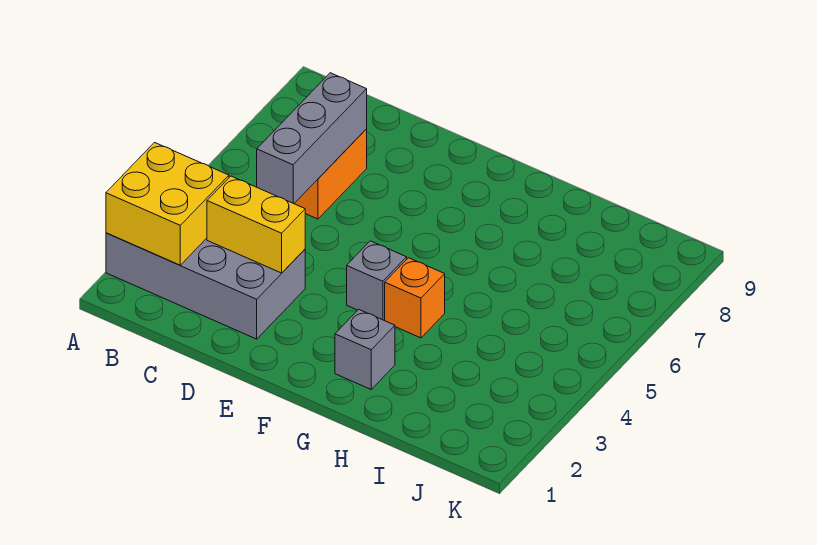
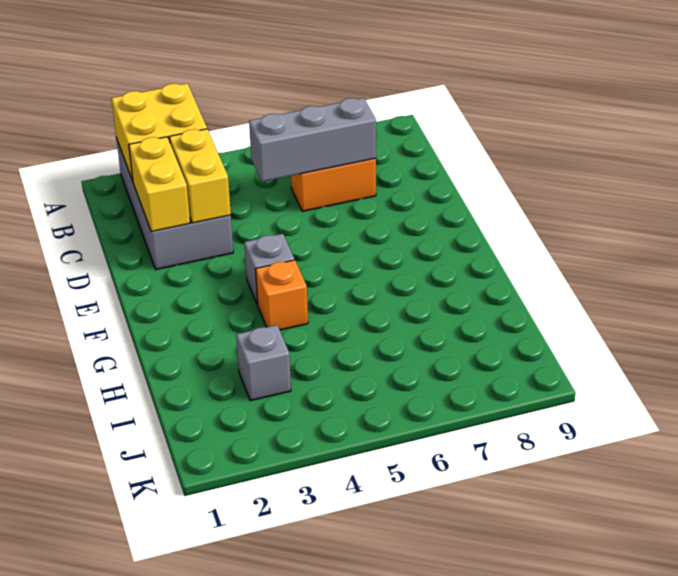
none -> yellow 1x2 brick [129,137,190,232]
grey 1x1 brick [335,309,395,389] -> grey 1x1 brick moved to [236,325,291,401]

